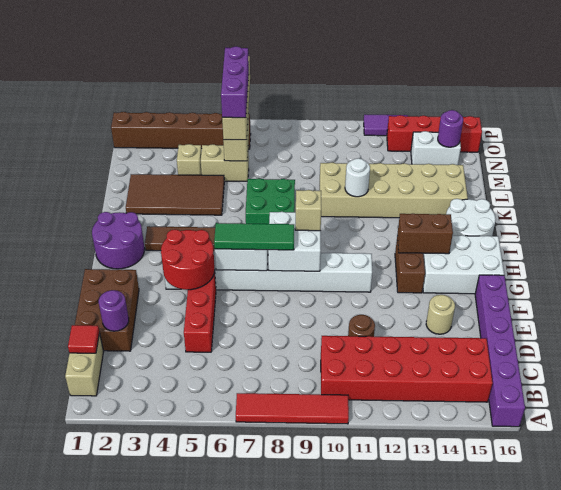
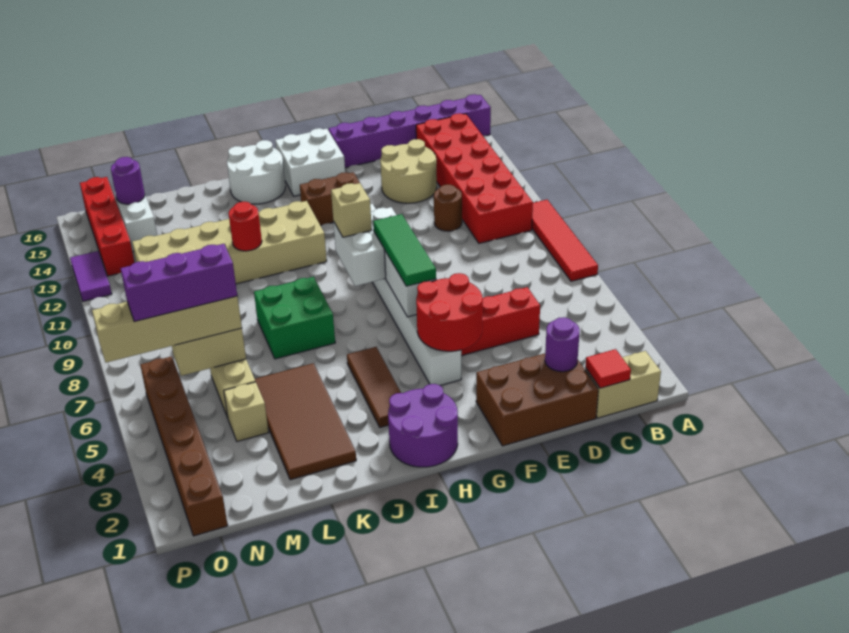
tan 1x1 round brick [426,295,455,334] -> tan 2x2 round brick [380,139,437,203]
white 2x3 brick [423,235,504,294] -> white 2x2 brick [275,128,345,196]
brown 1x2 brick [397,214,453,254] -> none
tan 2x6 brick [320,163,468,218] -> tan 2x6 brick turned to [132,201,327,284]
white 1x1 round brick [345,158,370,197] -> red 1x1 round brick [229,202,262,251]

